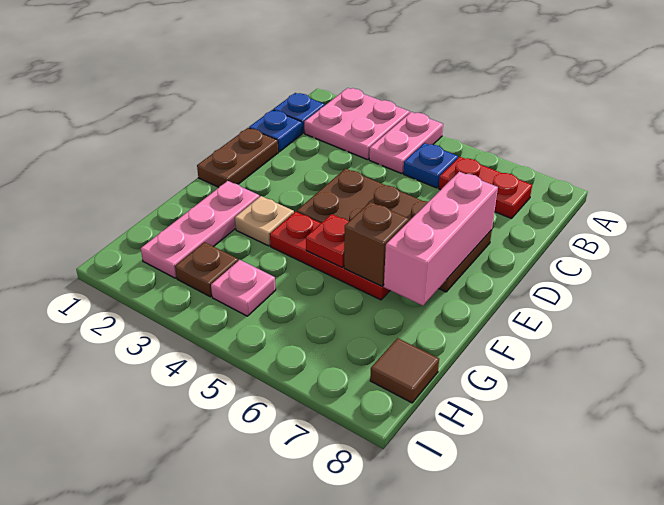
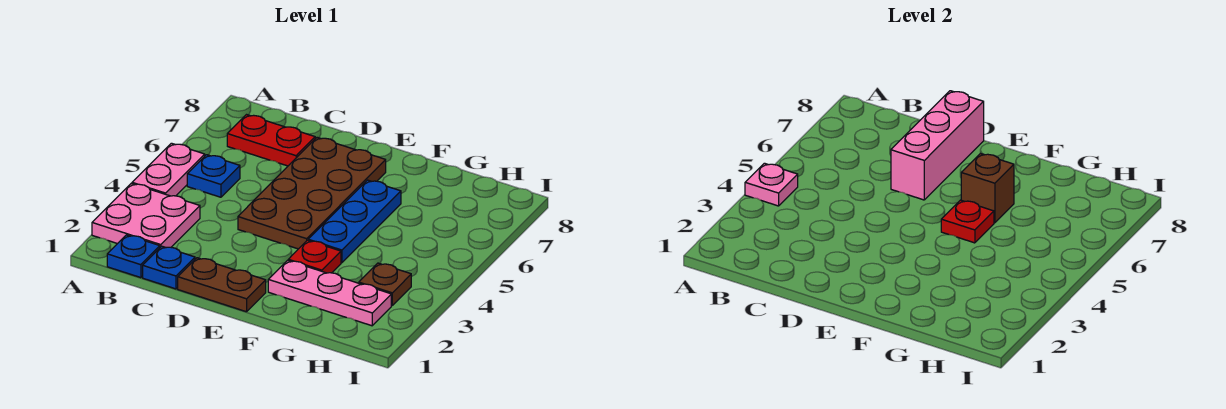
pink 1x2 plate [369,112,443,174] -> pink 1x2 plate turned to [132,143,205,196]
red 1x2 plate [439,157,532,219] -> red 1x2 plate turned to [227,115,315,166]
pink 1x3 brick [384,172,498,306] -> pink 1x3 brick turned to [891,91,984,200]
tan 1x1 plate [235,196,294,246] -> red 1x1 plate [288,240,341,273]
red 1x3 plate [270,212,390,300] -> blue 1x3 plate [308,180,401,263]
pink 1x1 plate [211,260,276,316] -> pink 1x1 plate moved to [745,163,798,206]
brown 1x1 tile [370,338,439,403] -> none

